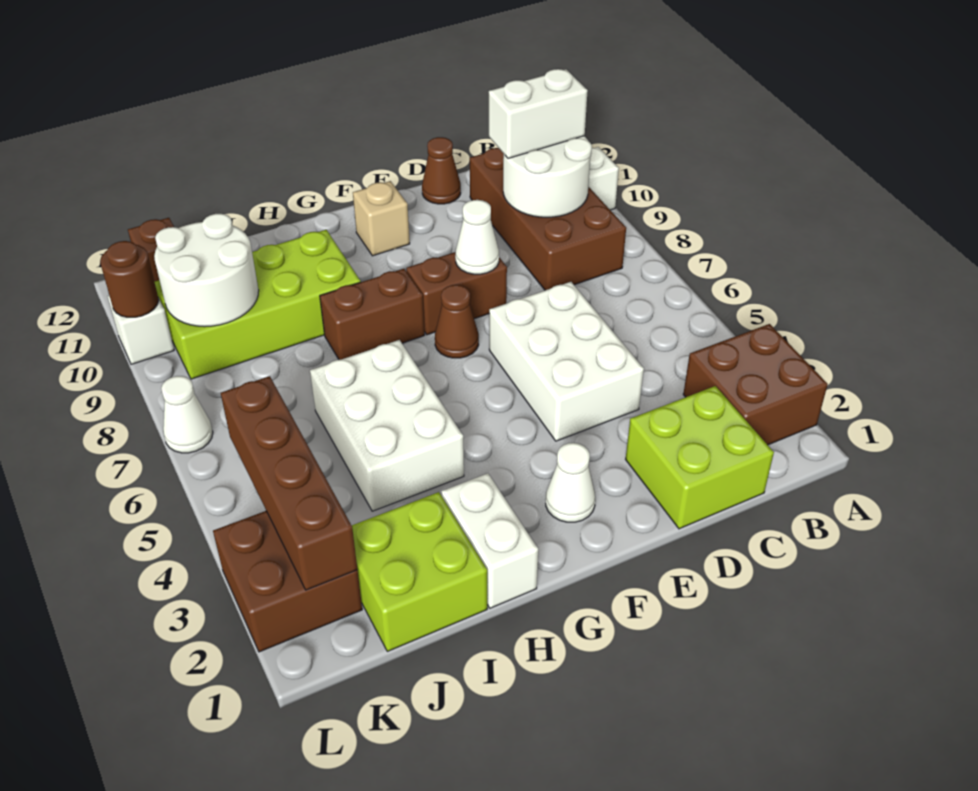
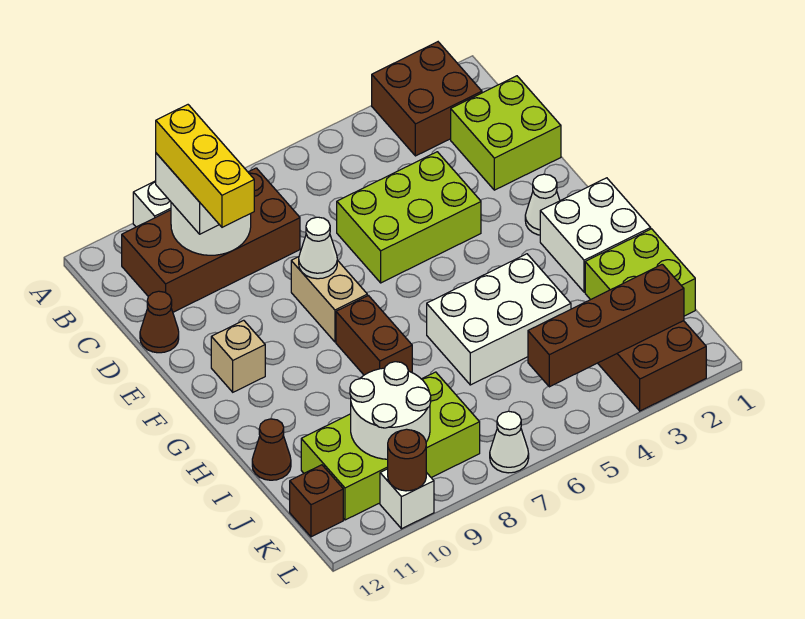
none -> yellow 1x3 brick [156,105,254,227]
white 2x3 brick [489,282,644,441] -> lime 2x3 brick [337,152,481,283]
brown 1x2 brick [406,252,507,335] -> tan 1x2 brick [291,257,367,342]
brown 1x1 cone [435,285,479,358] -> brown 1x1 cone moved to [252,419,291,480]
white 1x2 brick [441,473,538,608] -> white 2x2 brick [540,178,651,292]
lime 2x4 brick [155,230,361,379] -> lime 2x4 brick turned to [301,372,480,520]

